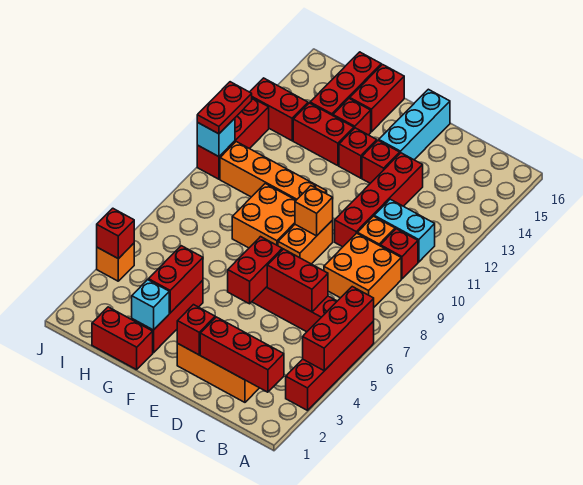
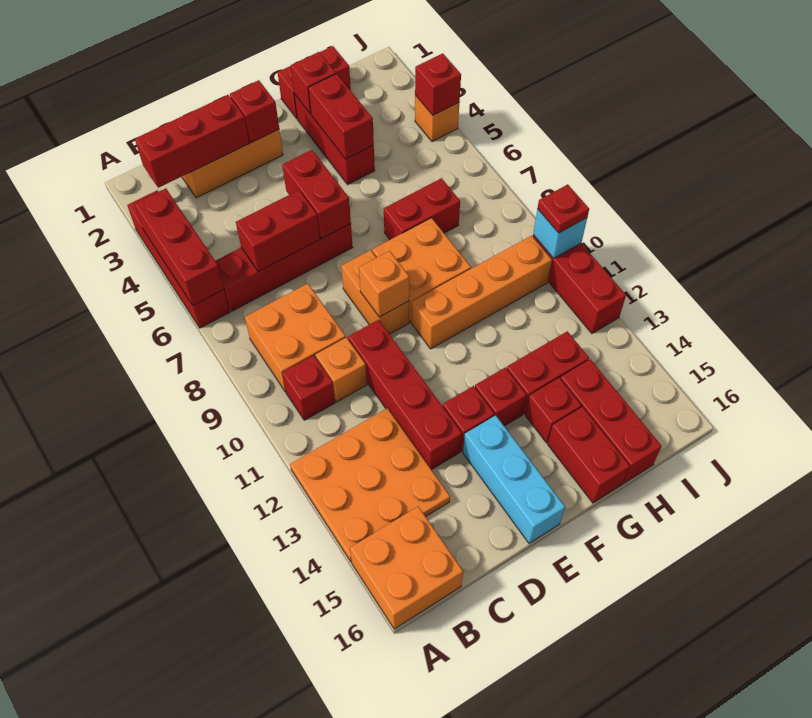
none -> orange 3x3 plate [290,408,450,562]
none -> orange 2x2 brick [350,507,463,629]
cyan 1x2 brick [374,199,435,262] -> none
cyan 1x1 brick [132,280,169,330] -> red 1x1 brick [291,52,336,114]
red 1x2 brick [250,78,308,141] -> red 1x2 brick moved to [384,178,460,240]
red 1x2 plate [197,82,252,134] -> red 1x1 plate [537,184,589,233]

